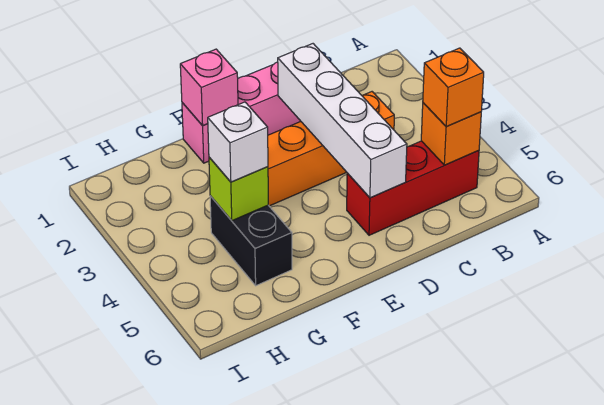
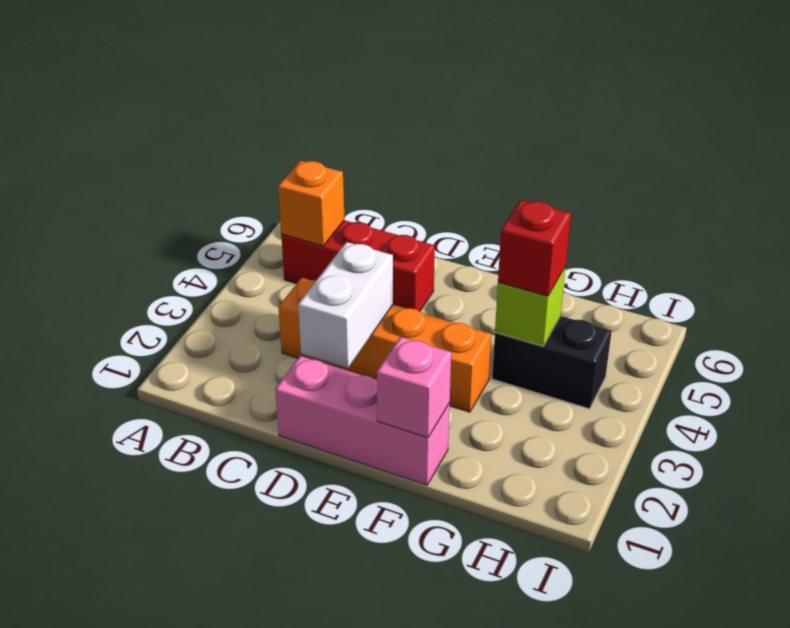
orange 1x1 brick [423,48,484,126] -> none
white 1x4 brick [278,44,407,198] -> white 1x2 brick [298,242,393,368]
black 1x2 brick [210,196,292,286] -> black 1x2 brick turned to [492,316,612,409]
white 1x1 brick [208,102,268,182] -> red 1x1 brick [498,200,571,296]

